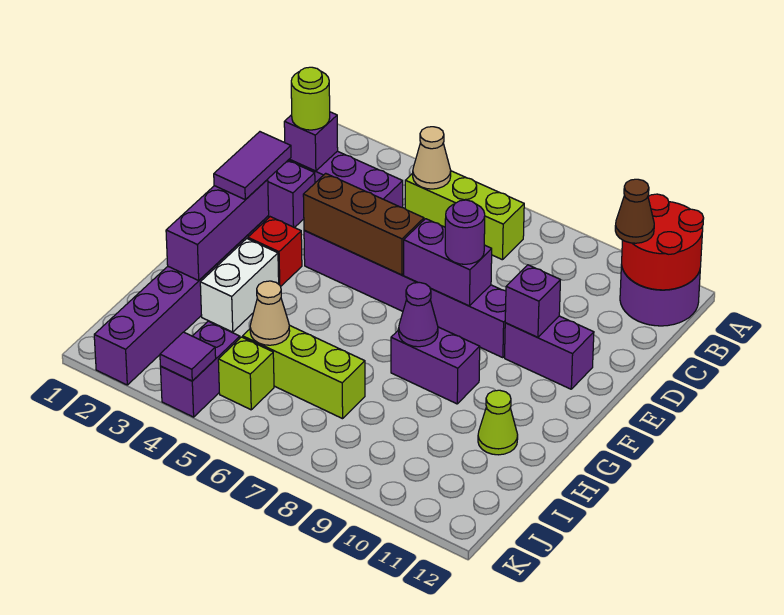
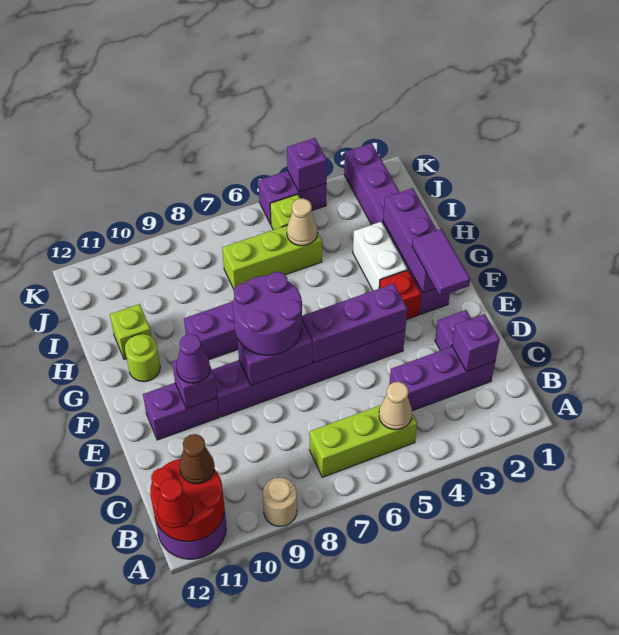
none -> tan 1x1 round brick [263,478,297,526]
none -> red 1x1 cone [157,478,193,528]
lime 1x1 round brick [291,67,330,130] -> lime 1x1 round brick moved to [125,334,160,382]
brown 1x3 brick [303,173,424,275] -> purple 1x3 brick [302,284,407,363]
purple 1x1 round brick [445,200,485,264] -> purple 2x2 round brick [233,272,302,355]
purple 1x1 cone [399,282,438,347] -> purple 1x1 cone moved to [176,334,210,383]
lime 1x1 cone [478,390,518,455] -> lime 1x1 brick [110,304,152,359]
purple 1x2 brick [160,321,240,417] -> purple 1x2 brick turned to [259,171,327,224]
purple 1x1 tile [160,332,216,381] -> purple 1x1 brick [287,138,327,192]

